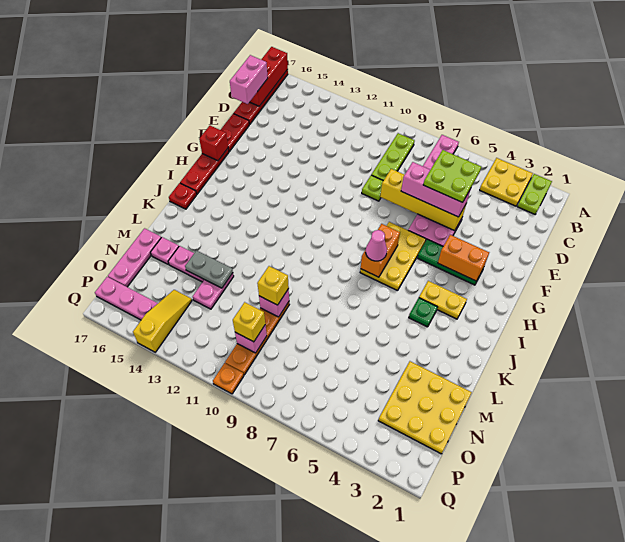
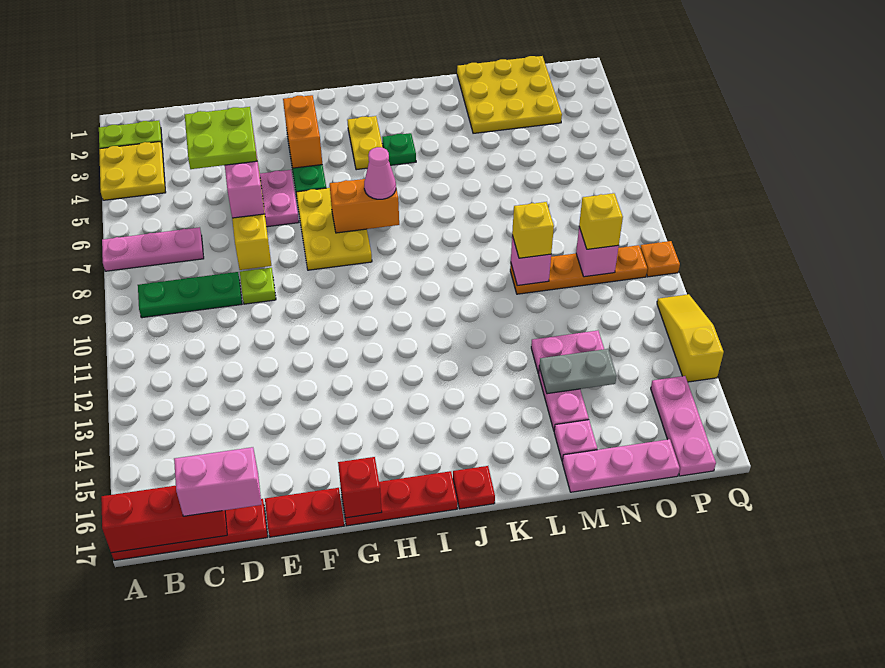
lime 1x3 plate [372,133,415,181] -> green 1x3 plate [138,272,242,318]
yellow 2x3 plate [360,222,426,291] -> yellow 2x3 plate turned to [296,188,372,270]
grey 1x2 plate [185,251,233,288] -> grey 1x2 plate turned to [539,349,617,394]
yellow 1x3 slope [133,290,192,352] -> yellow 1x3 slope turned to [657,294,724,382]

